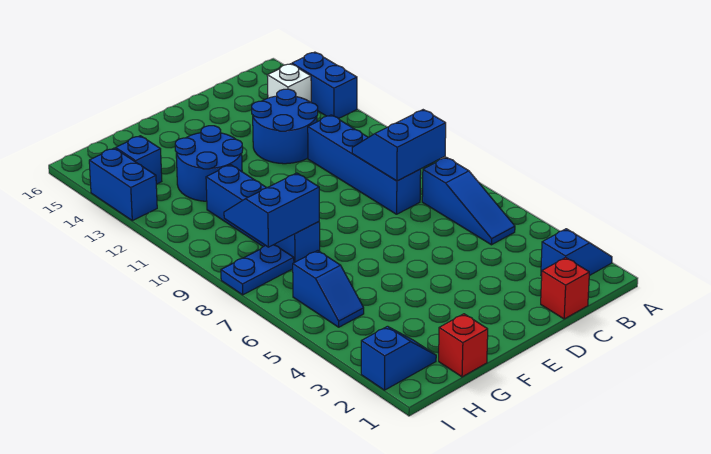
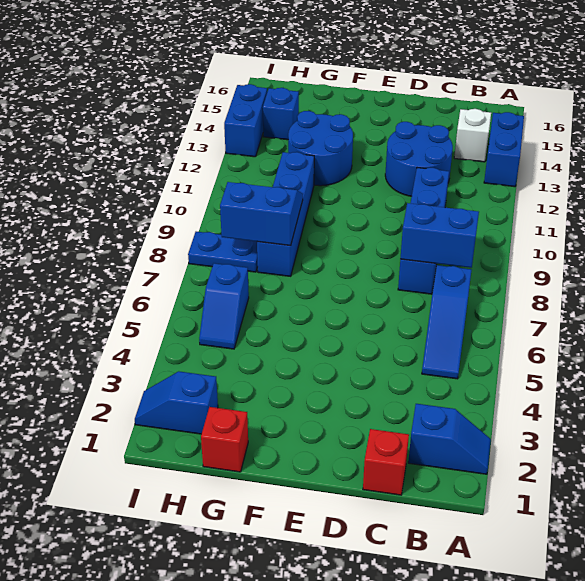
blue 1x2 slope [361,326,436,390] -> blue 1x2 slope turned to [135,371,218,434]

